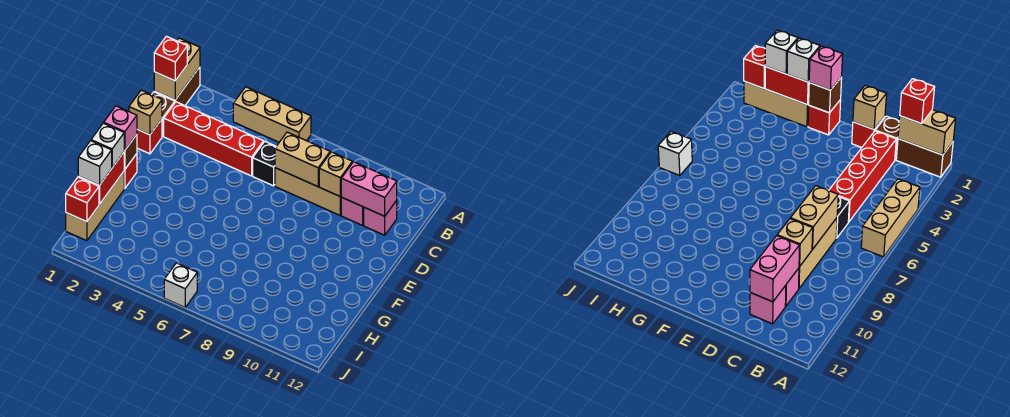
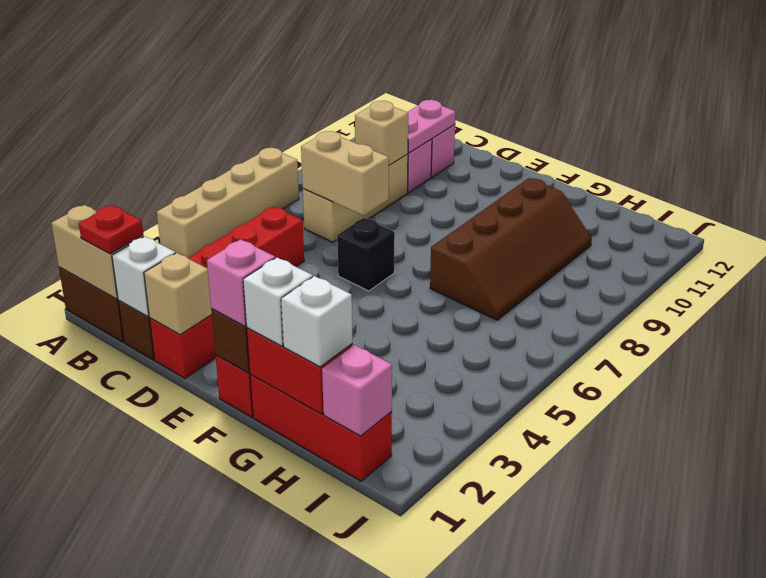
tan 1x3 brick [233,87,311,142] -> tan 1x4 brick [157,148,299,258]
red 1x1 brick [154,36,187,81] -> red 1x1 plate [79,205,143,254]
black 1x1 brick [253,142,276,186] -> black 1x1 brick moved to [337,218,395,291]
tan 1x2 brick [275,132,330,187] -> tan 1x2 brick turned to [301,131,389,215]
pink 1x2 brick [341,162,397,216] -> pink 1x2 plate [408,100,456,153]
tan 1x3 brick [66,172,124,241] -> red 1x3 brick [250,375,392,481]
none -> brown 2x4 slope [430,178,592,320]
red 1x1 brick [66,177,99,222] -> pink 1x1 brick [322,345,392,436]
white 1x1 brick [164,263,197,307] -> white 1x1 brick moved to [112,236,175,317]

